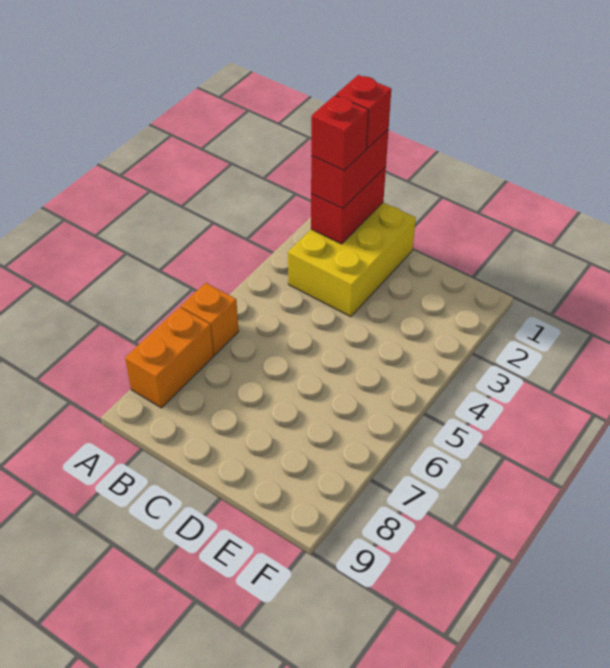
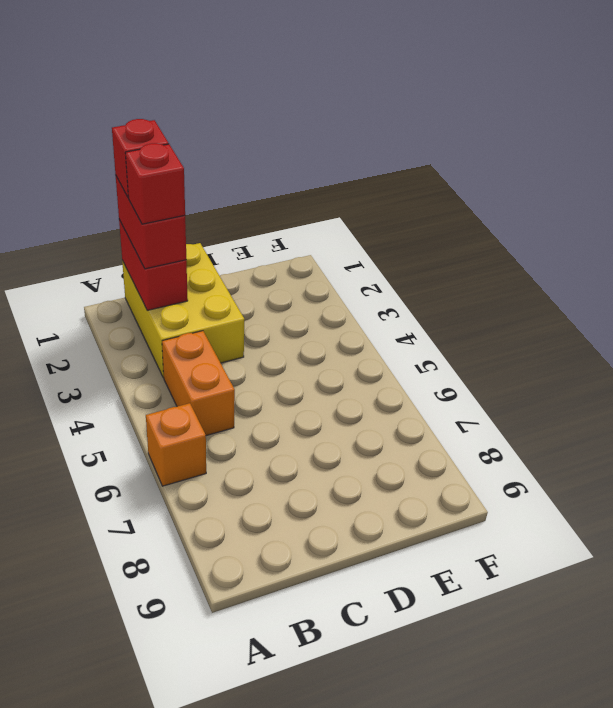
orange 1x2 brick [125,307,213,408] -> orange 1x2 brick moved to [162,331,235,436]

